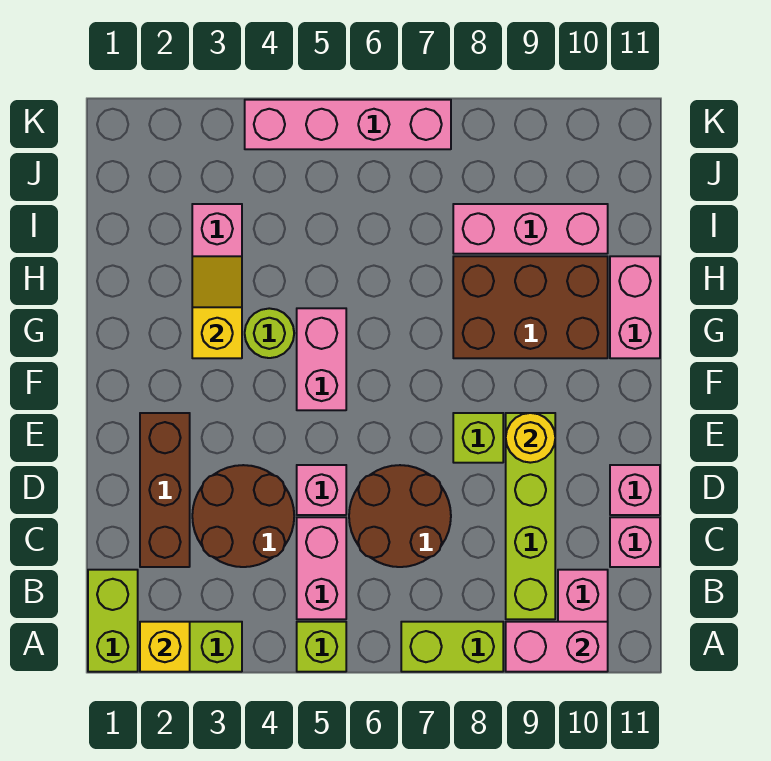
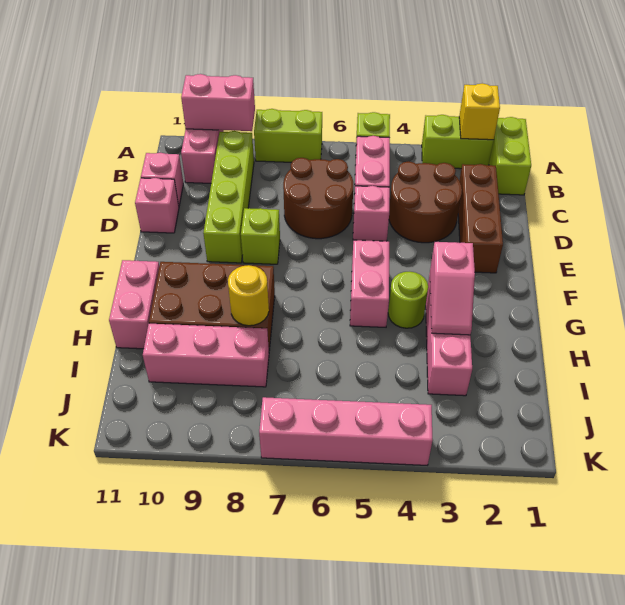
yellow 1x1 round brick [506,413,555,463] -> yellow 1x1 round brick moved to [228,265,269,326]
yellow 1x2 slope [192,256,242,358] -> pink 1x2 slope [430,242,475,335]

